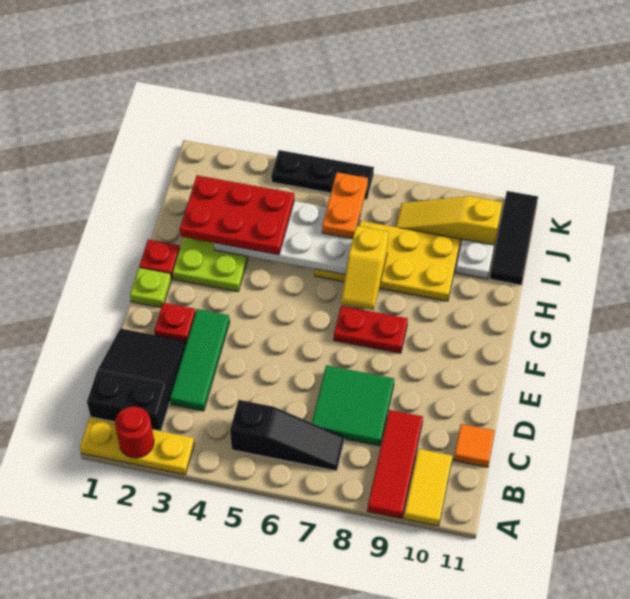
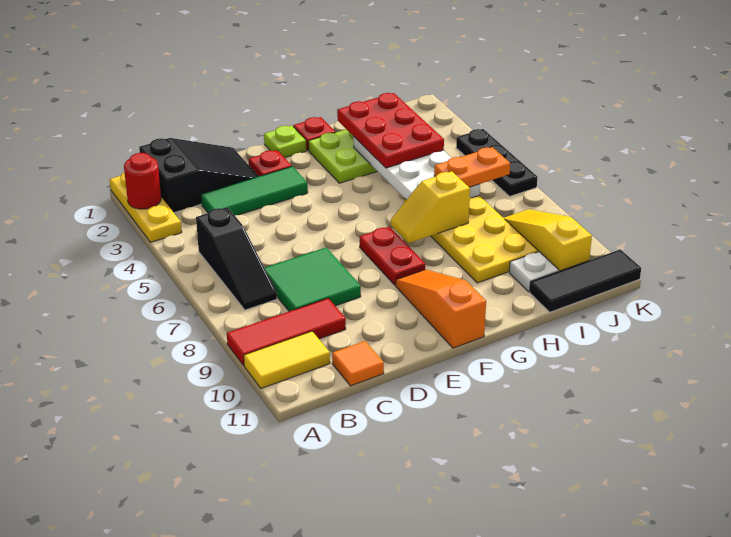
none -> orange 1x3 slope [396,269,486,348]

